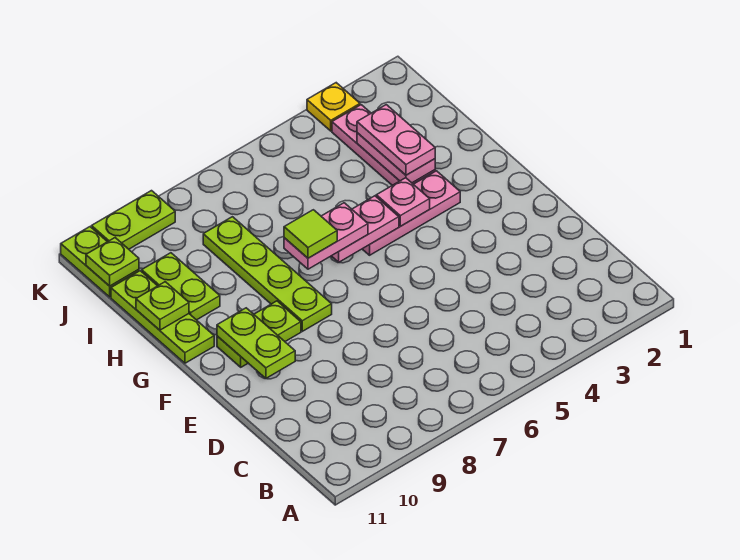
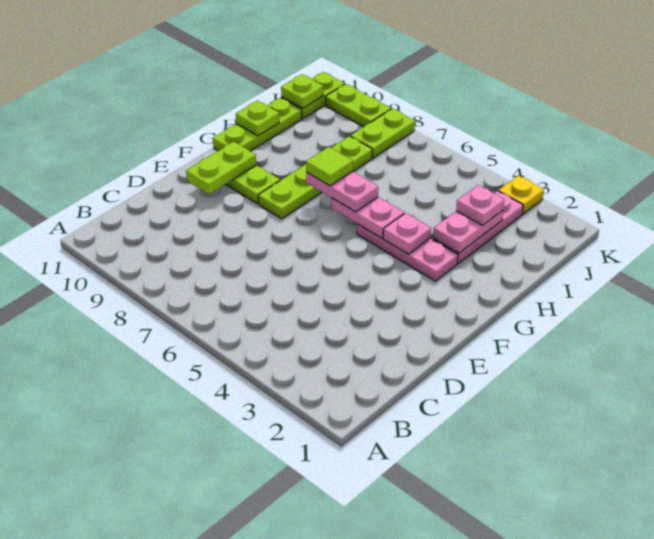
pink 1x2 plate [357,105,435,175] -> pink 1x1 plate [456,185,504,225]
lime 1x2 plate [142,253,220,320] -> lime 1x2 plate moved to [350,109,415,158]

